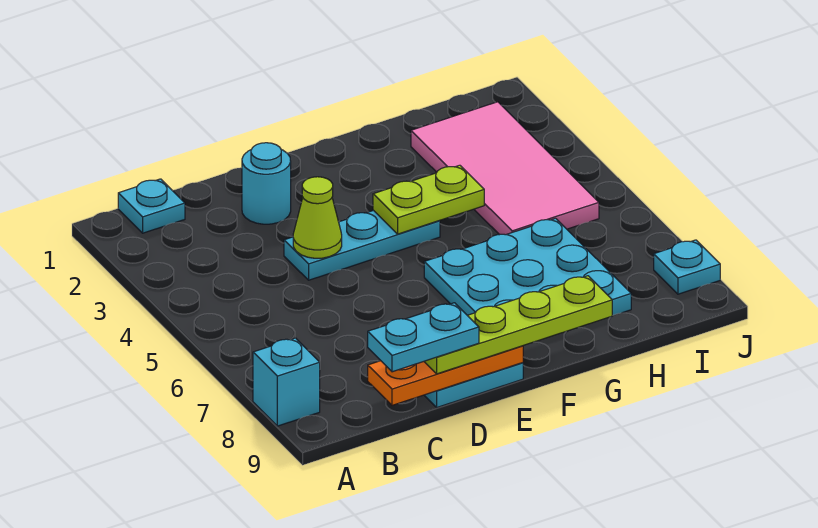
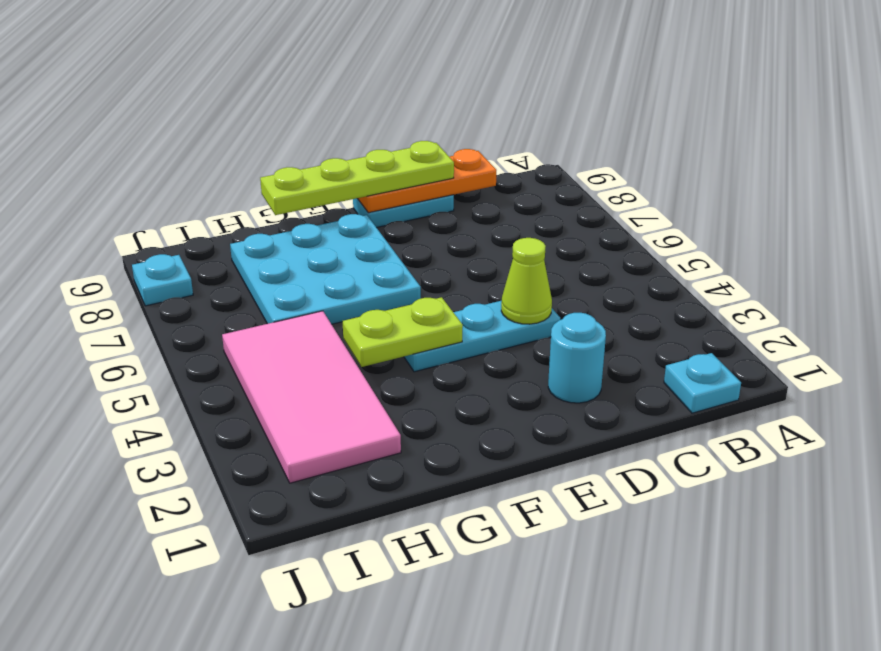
cyan 1x1 brick [253,338,320,426] -> none
cyan 1x2 plate [368,303,479,372] -> none

